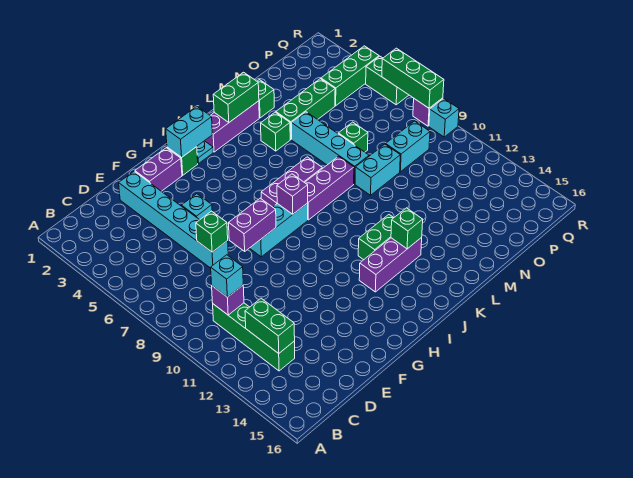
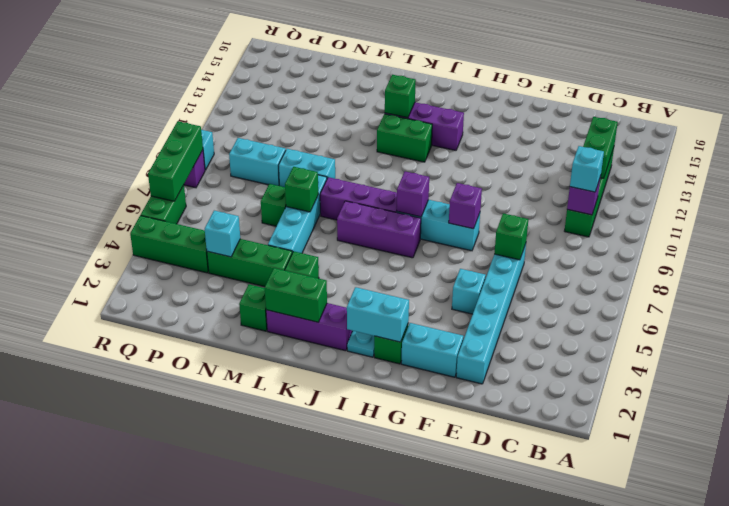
purple 1x2 brick [135,148,182,191] -> cyan 1x2 brick [401,323,464,377]
purple 1x2 brick [229,198,276,251] -> purple 1x1 brick [449,183,482,229]
none -> green 1x1 brick [285,167,318,212]
none -> cyan 1x1 brick [205,211,240,257]

